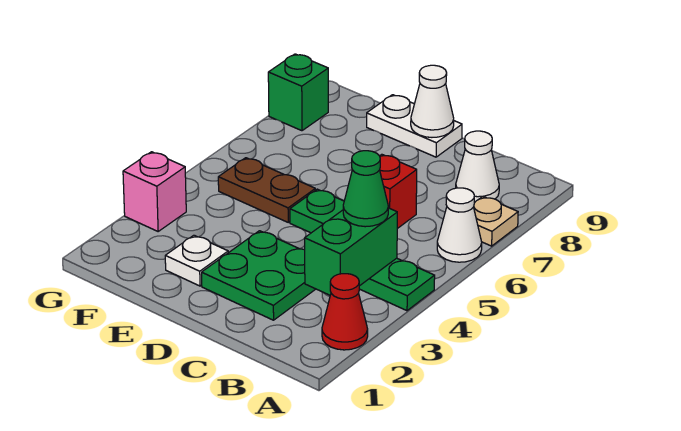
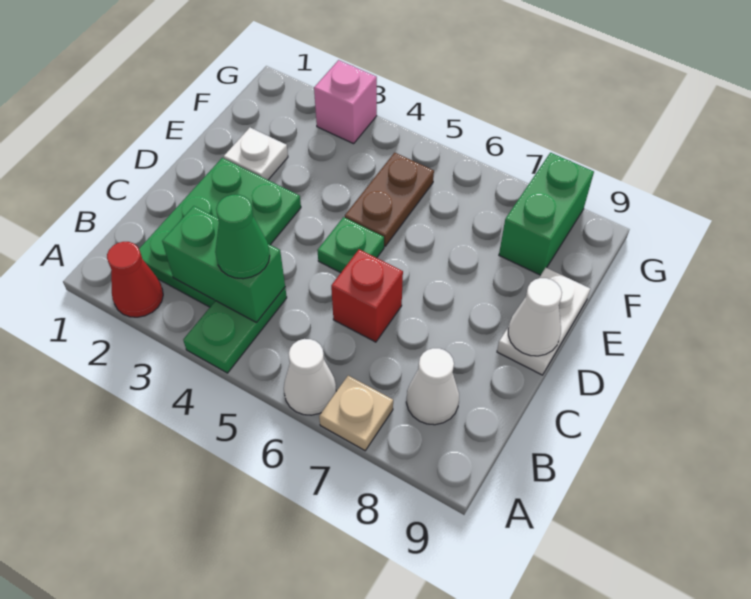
green 2x2 plate [202,231,315,320] -> green 2x3 plate [139,158,301,307]
green 1x1 brick [268,54,328,131] -> green 1x2 brick [499,153,594,275]

